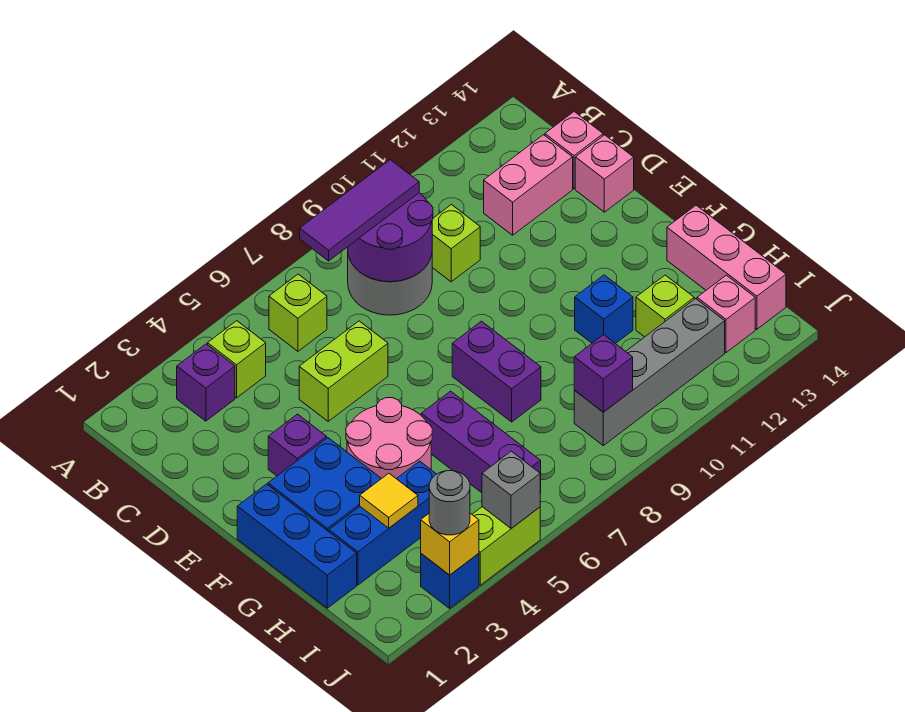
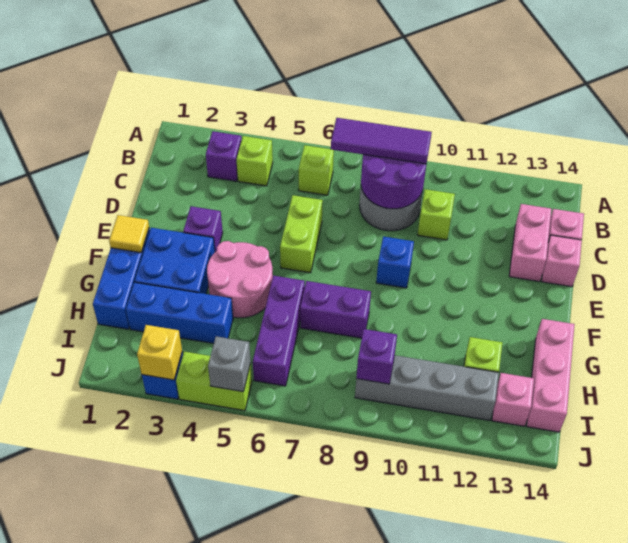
pink 1x2 brick [484,135,573,235] -> pink 1x2 brick turned to [509,204,551,282]
lime 1x2 brick [299,321,388,421] -> lime 1x2 brick turned to [280,195,323,273]
purple 1x2 brick [452,321,541,422] -> purple 1x2 brick turned to [300,281,371,338]
blue 1x1 brick [575,275,633,344] -> blue 1x1 brick moved to [376,236,414,288]
yellow 1x1 tile [360,473,418,528] -> yellow 1x1 tile moved to [109,215,149,253]
grey 1x1 round brick [429,471,470,535] -> none

